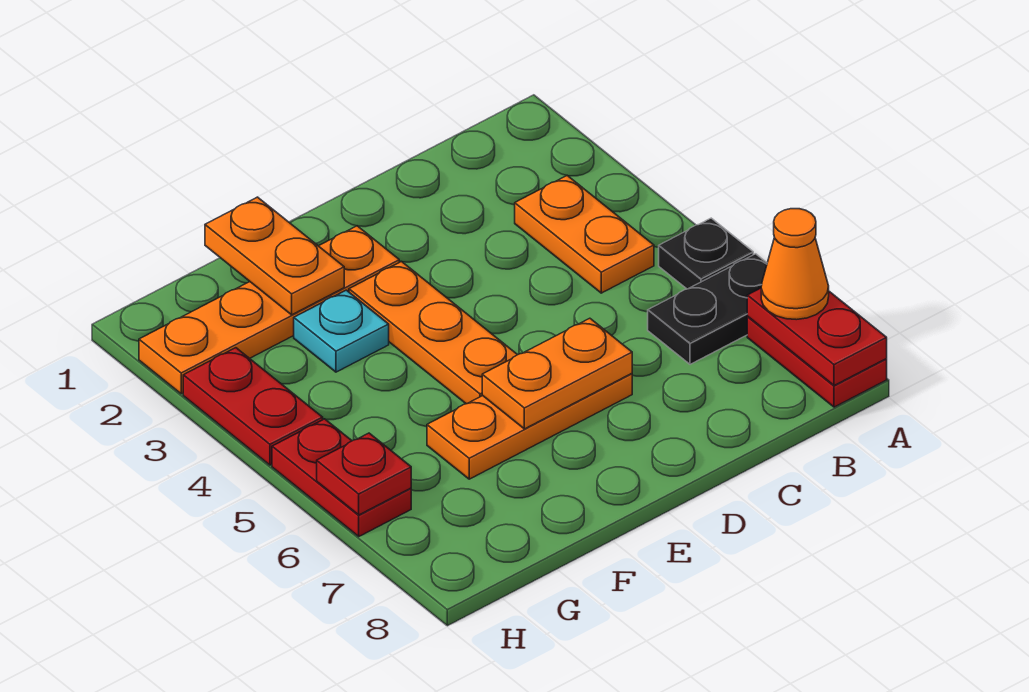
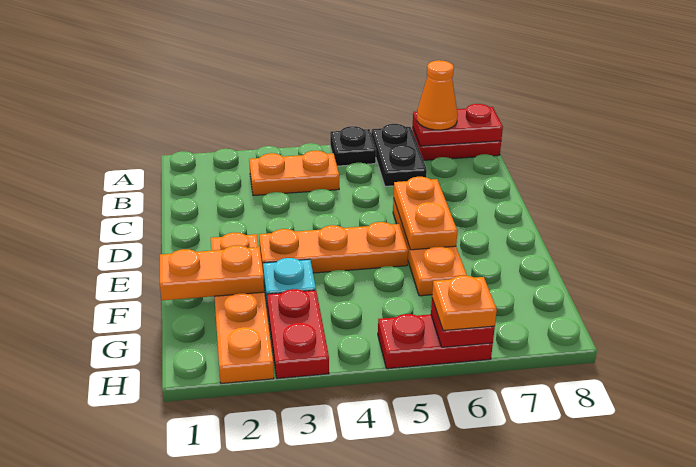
red 1x2 plate [183,348,323,465] -> red 1x2 plate turned to [267,289,329,378]
none -> orange 1x1 plate [432,276,497,331]

